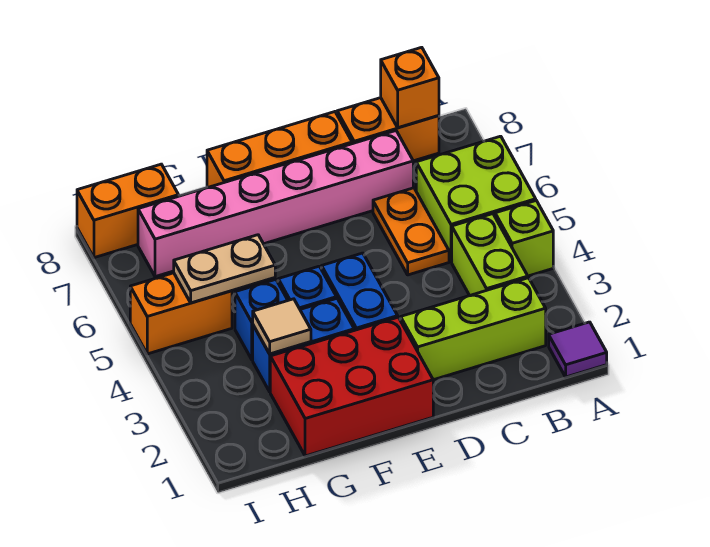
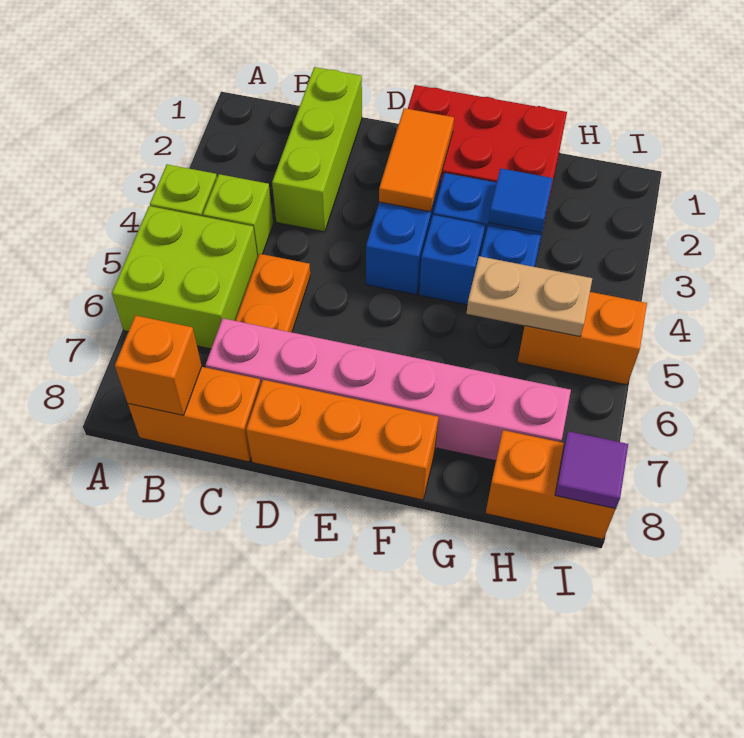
purple 1x1 tile [549,322,607,377] -> purple 1x1 tile moved to [555,431,628,509]
lime 1x3 brick [401,278,546,380] -> lime 1x3 brick turned to [272,67,362,232]
lime 1x2 brick [452,214,528,295] -> lime 1x1 brick [203,174,273,258]
none -> orange 1x2 tile [379,108,454,212]
tan 1x1 tile [253,299,311,354] -> blue 1x1 tile [489,168,553,233]

